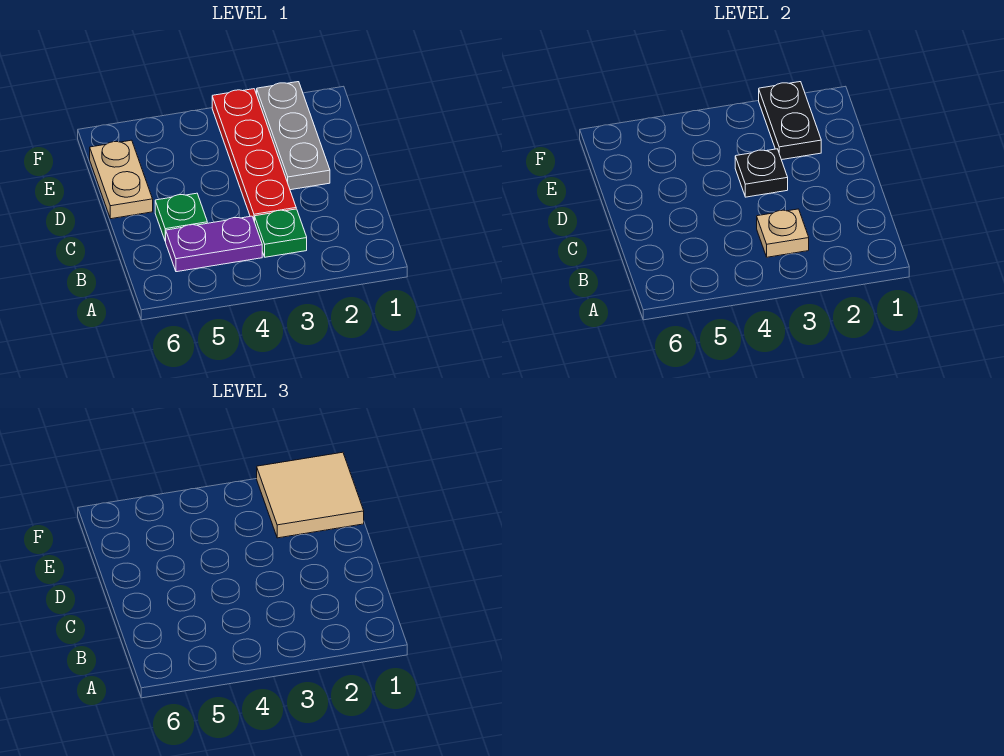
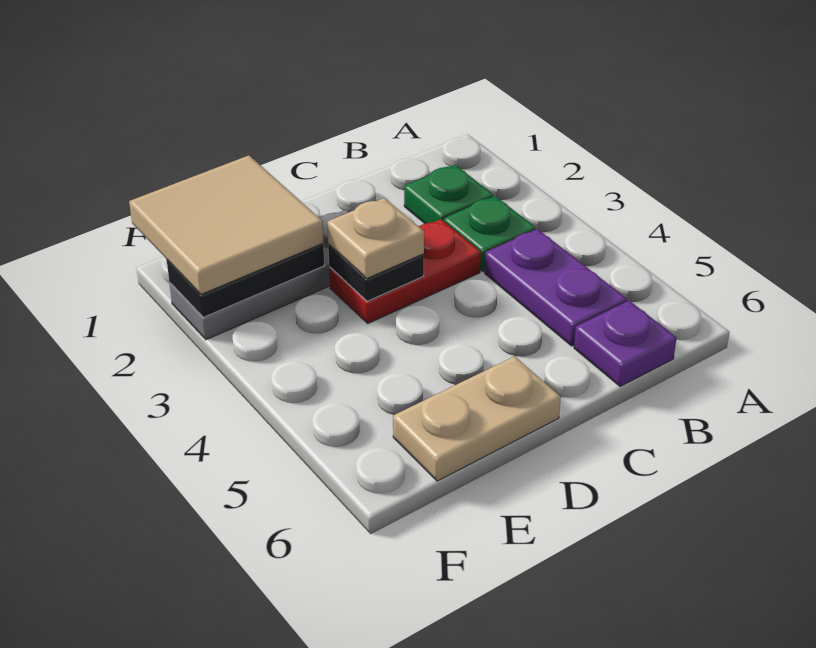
tan 1x1 plate [757,209,809,257] -> tan 1x1 plate moved to [327,198,424,278]
none -> purple 1x1 plate [574,301,676,387]
red 1x4 plate [212,89,296,222] -> red 1x2 plate [329,219,481,323]
green 1x1 plate [155,193,207,241] -> green 1x1 plate moved to [404,165,493,223]

